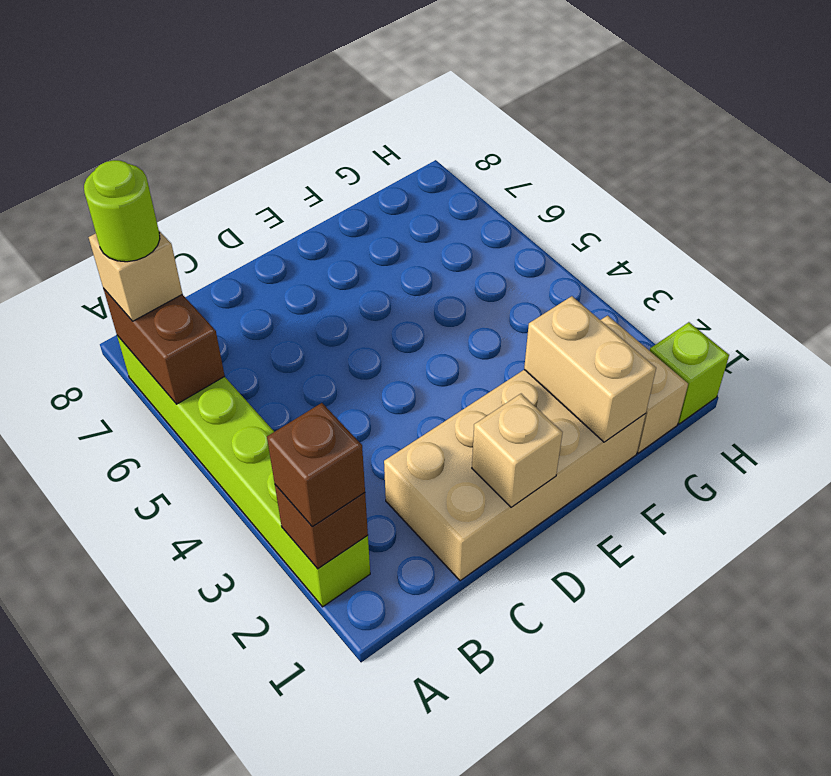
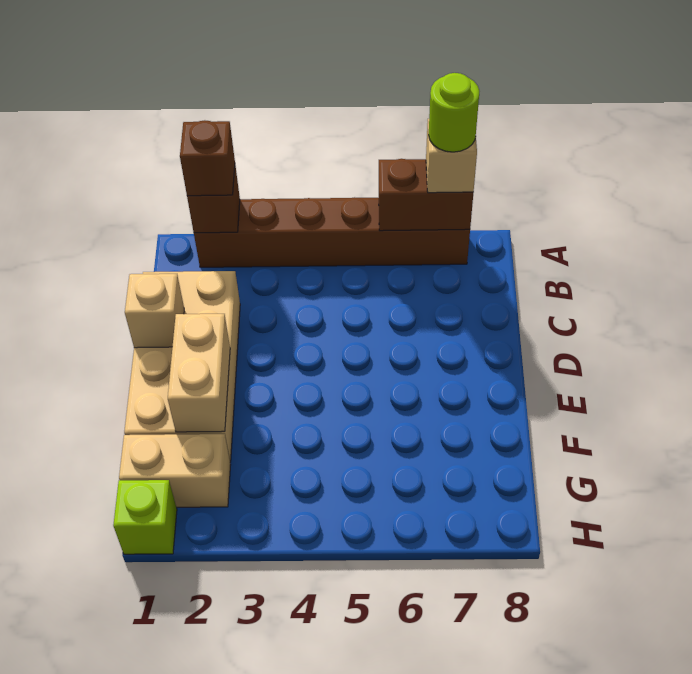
lime 1x6 brick [117,335,370,607] -> brown 1x6 brick [194,197,470,267]
tan 1x2 brick [524,296,656,442] -> tan 1x2 brick turned to [168,314,230,432]

